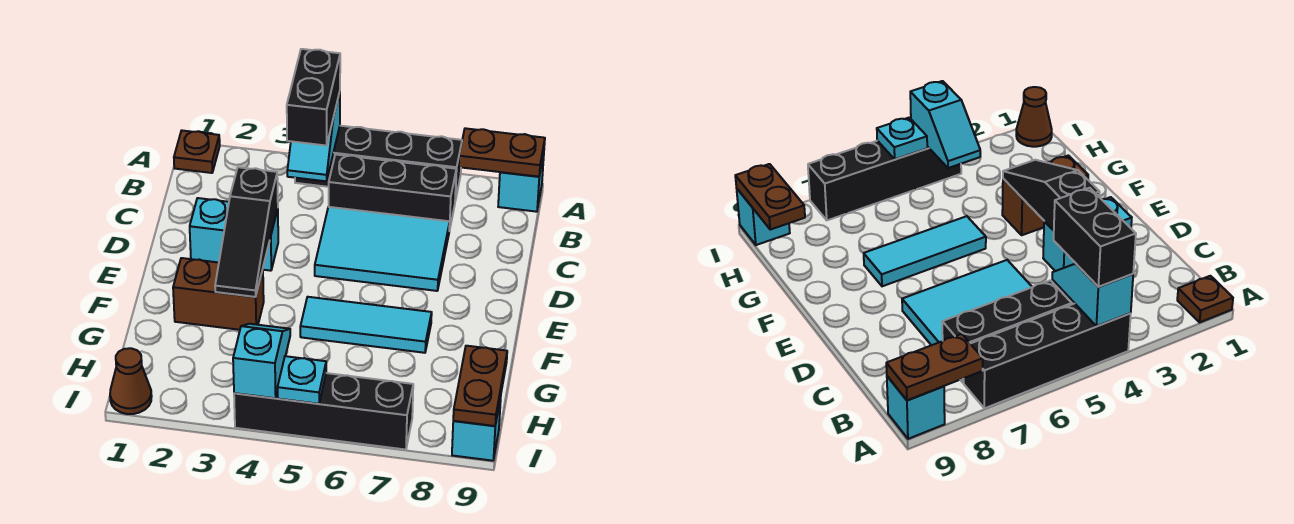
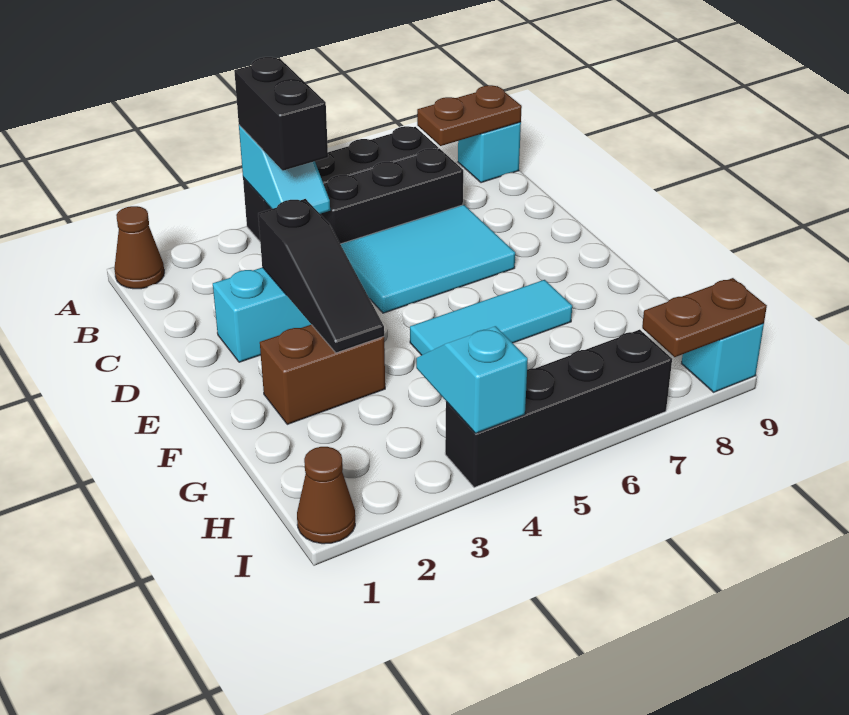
brown 1x1 plate [174,131,220,173] -> brown 1x1 cone [114,206,164,289]
brown 1x2 plate [453,346,507,426] -> brown 1x2 plate turned to [642,278,767,357]
cyan 1x1 plate [277,356,326,404] -> none

